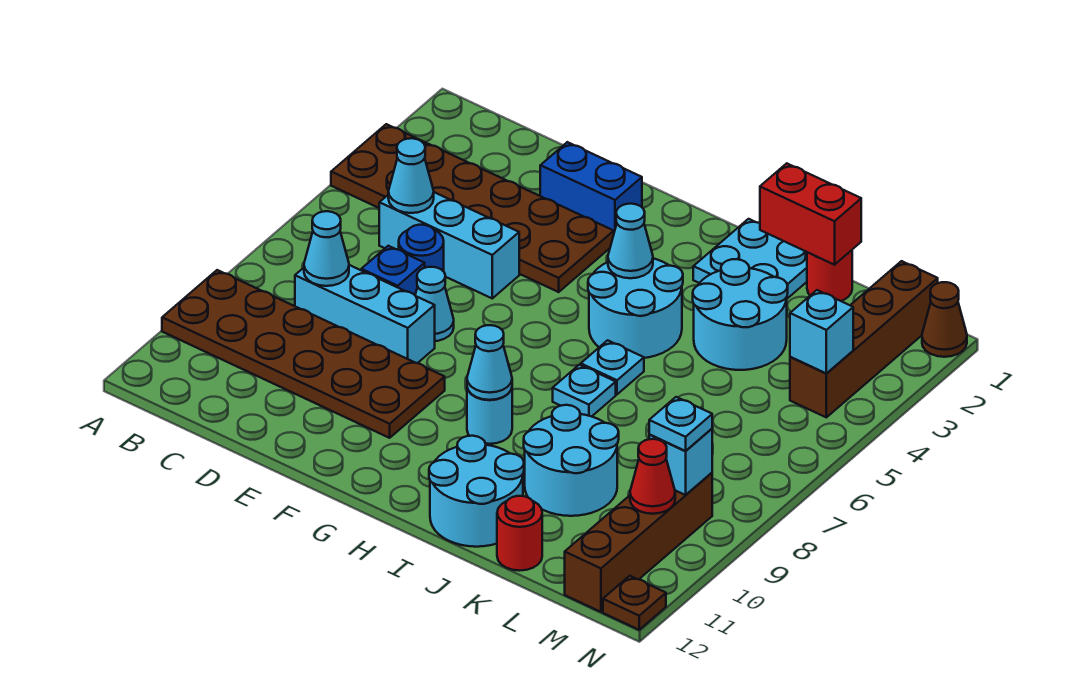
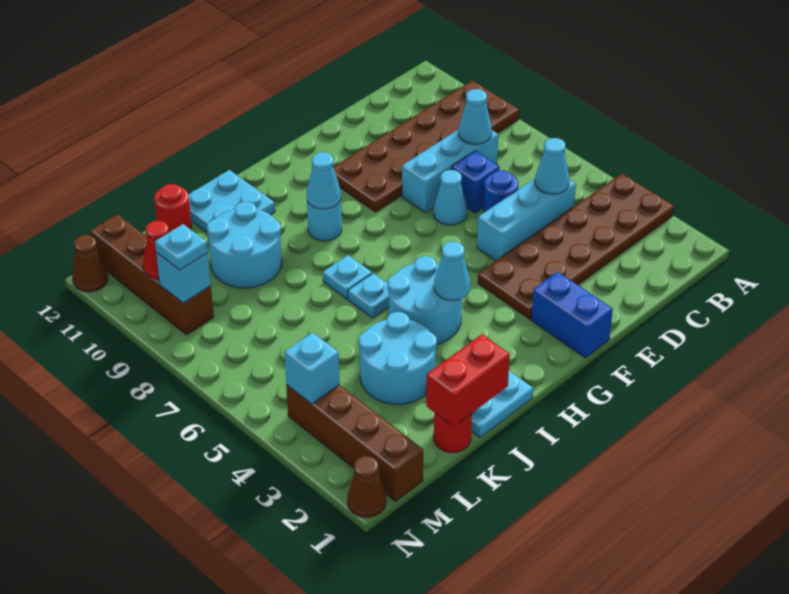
blue 1x2 brick [540,142,642,232] -> blue 1x2 brick turned to [531,272,613,358]
cyan 2x2 round brick [429,436,524,547] -> cyan 2x2 plate [188,170,275,232]
brown 1x1 plate [603,576,666,630] -> brown 1x1 cone [72,235,108,292]

